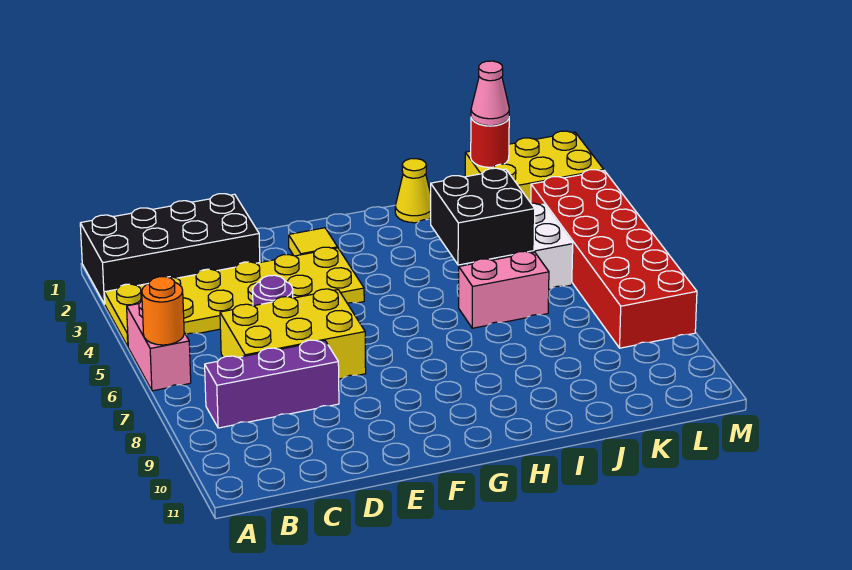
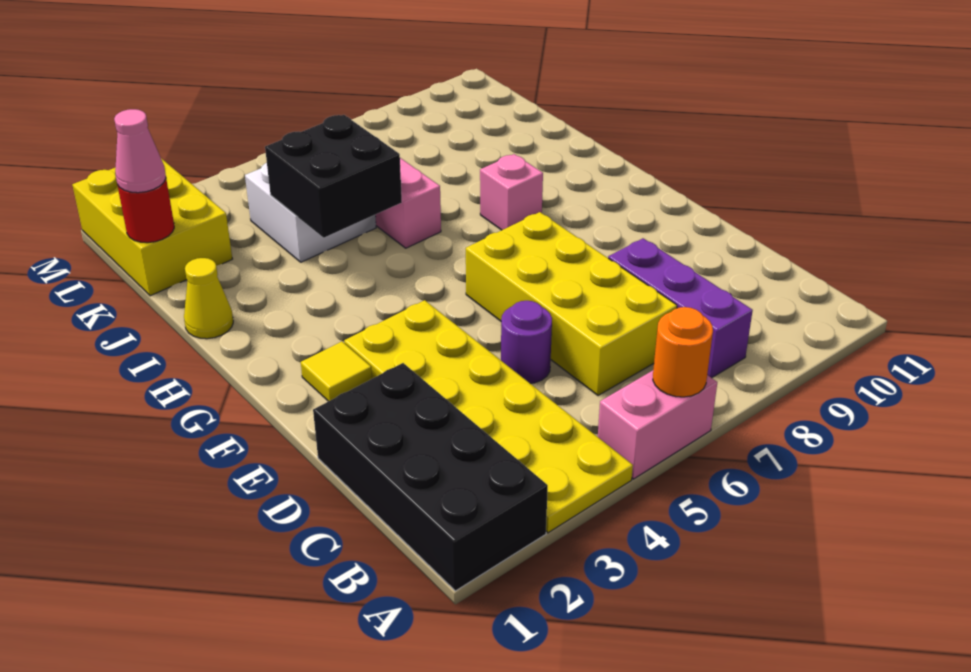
yellow 2x3 brick [220,289,366,379] -> yellow 2x4 brick [466,212,677,396]
none -> pink 1x1 brick [480,154,543,230]
red 2x6 brick [531,170,697,348] -> none

